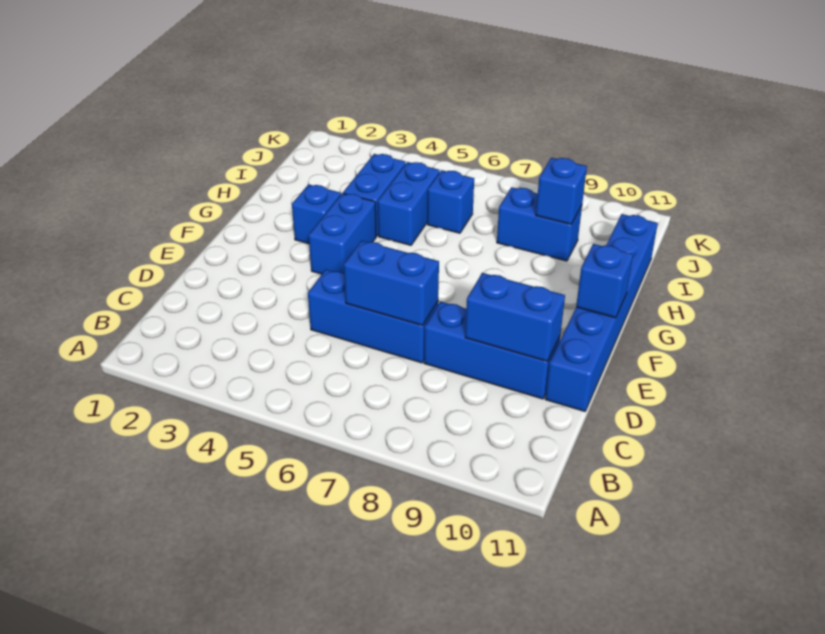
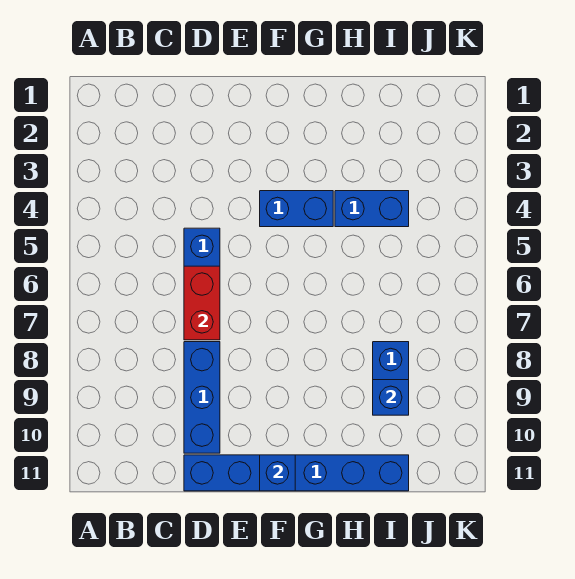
blue 1x2 brick [344,240,439,325] -> red 1x2 brick [184,266,220,340]
blue 1x2 brick [465,273,565,361] -> none
blue 1x1 brick [292,184,341,244] -> none
blue 1x2 brick [378,162,440,245] -> none
blue 1x1 brick [427,170,474,233] -> none

